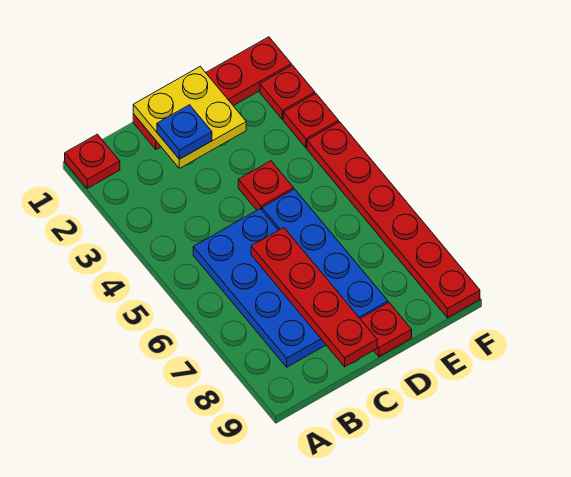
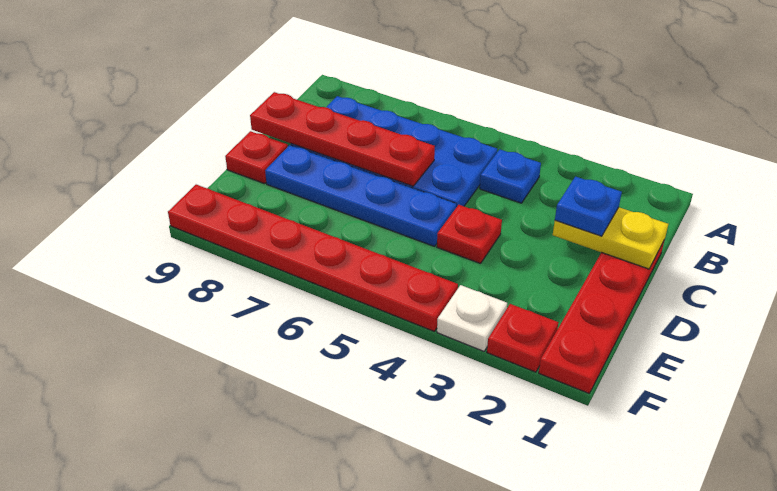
red 1x1 plate [65,134,120,188] -> none
none -> blue 1x1 plate [480,149,541,203]
yellow 2x2 plate [133,67,246,168] -> yellow 1x2 plate [553,207,668,269]
red 1x1 plate [283,94,339,148] -> white 1x1 plate [437,285,507,351]

